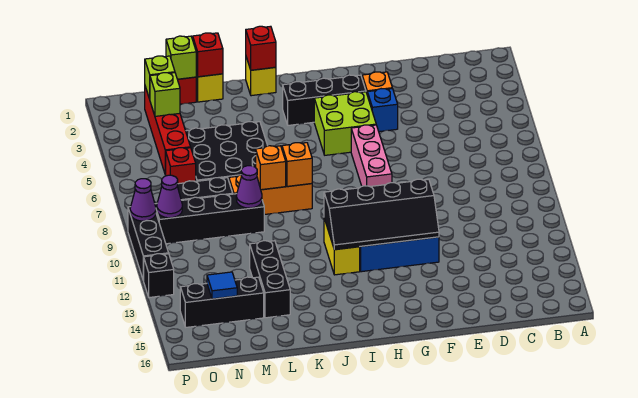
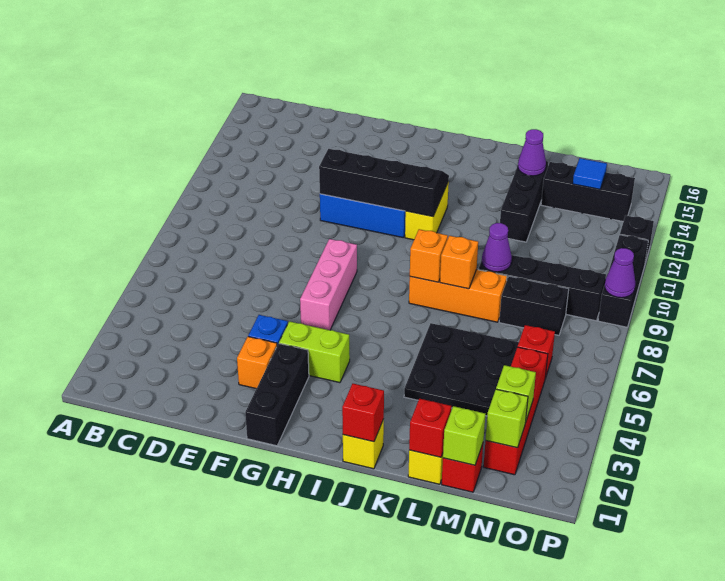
black 1x3 brick [283,75,366,125] -> black 1x3 brick turned to [245,344,309,446]
lime 2x2 brick [314,92,376,155] -> lime 1x2 brick [279,321,350,383]
purple 1x1 cone [157,175,182,218] -> purple 1x1 cone moved to [518,129,546,176]

